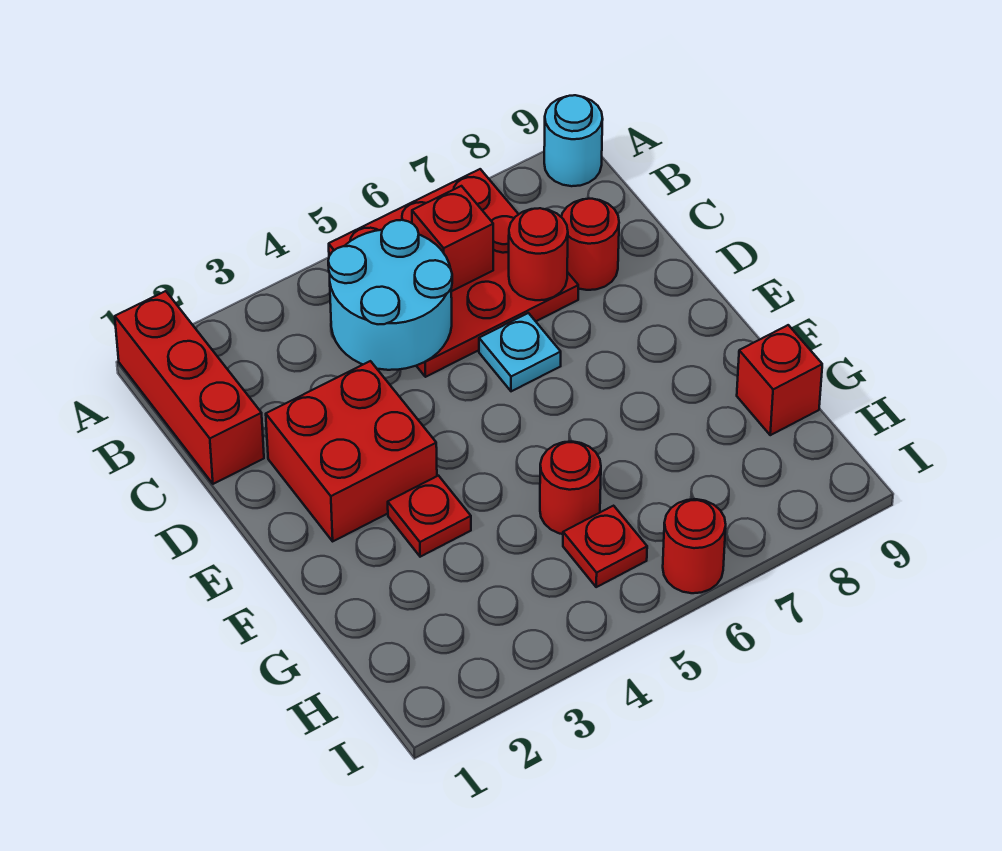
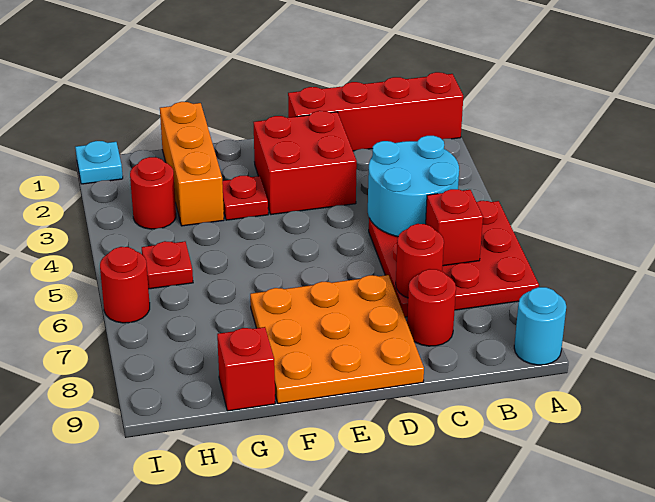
red 1x3 brick [115,291,264,484] -> red 1x4 brick [288,72,463,151]
cyan 1x1 plate [479,313,561,391] -> cyan 1x1 plate moved to [75,141,123,184]
none -> orange 3x3 plate [250,275,424,404]
none -> orange 1x3 brick [160,102,224,226]
red 1x1 round brick [540,442,601,534] -> red 1x1 round brick moved to [130,157,176,229]

